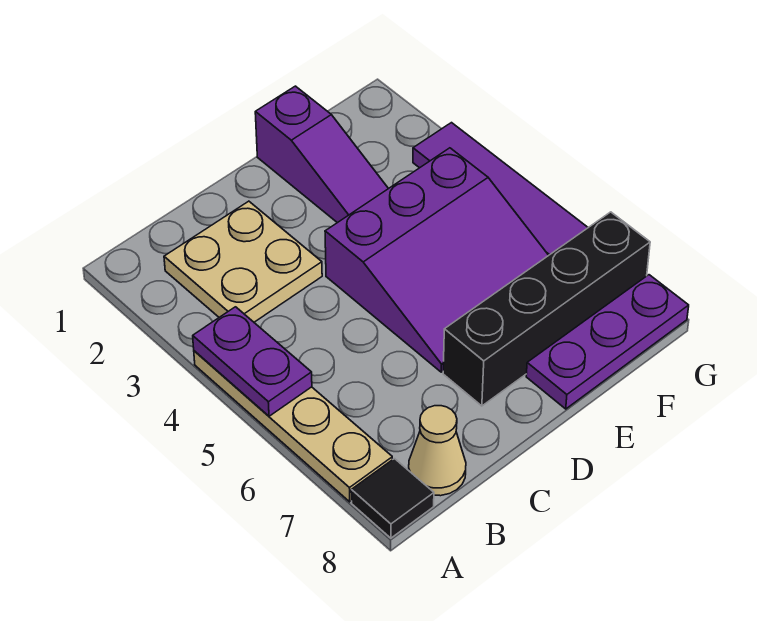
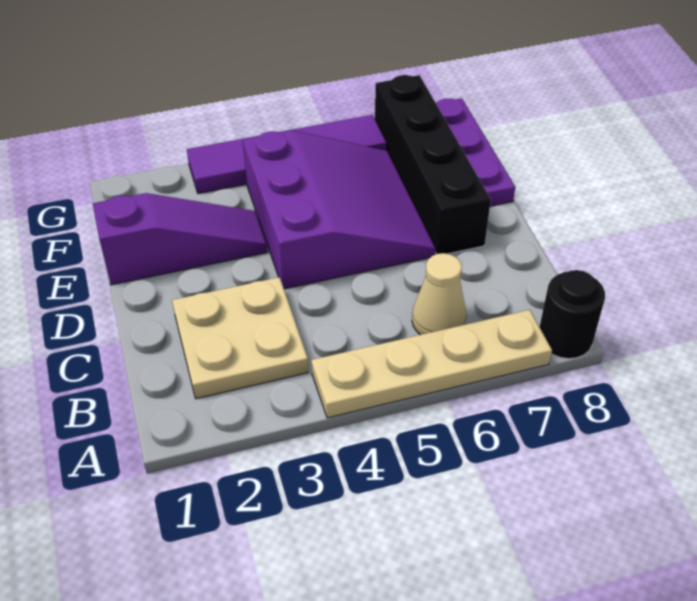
purple 1x2 plate [193,307,312,416] -> none
black 1x1 tile [351,459,434,538] -> black 1x1 round brick [540,270,605,359]
tan 1x1 cone [409,406,466,496] -> tan 1x1 cone moved to [412,253,466,335]

